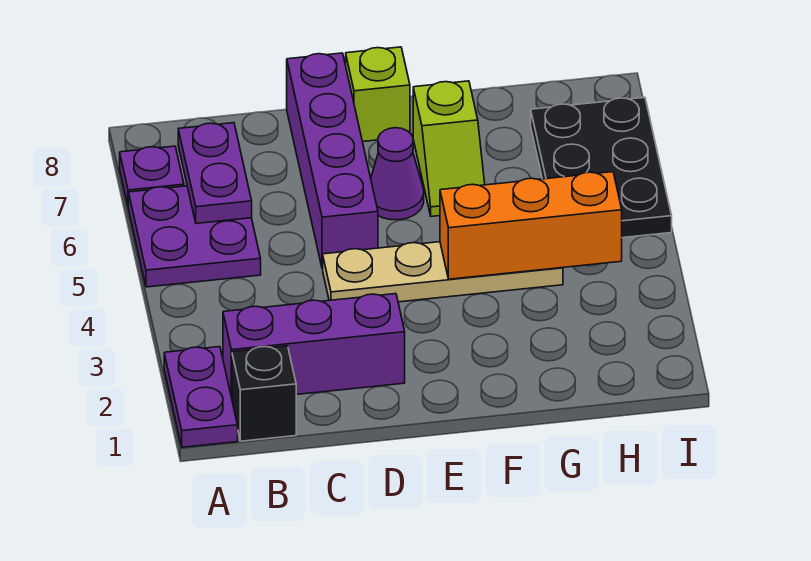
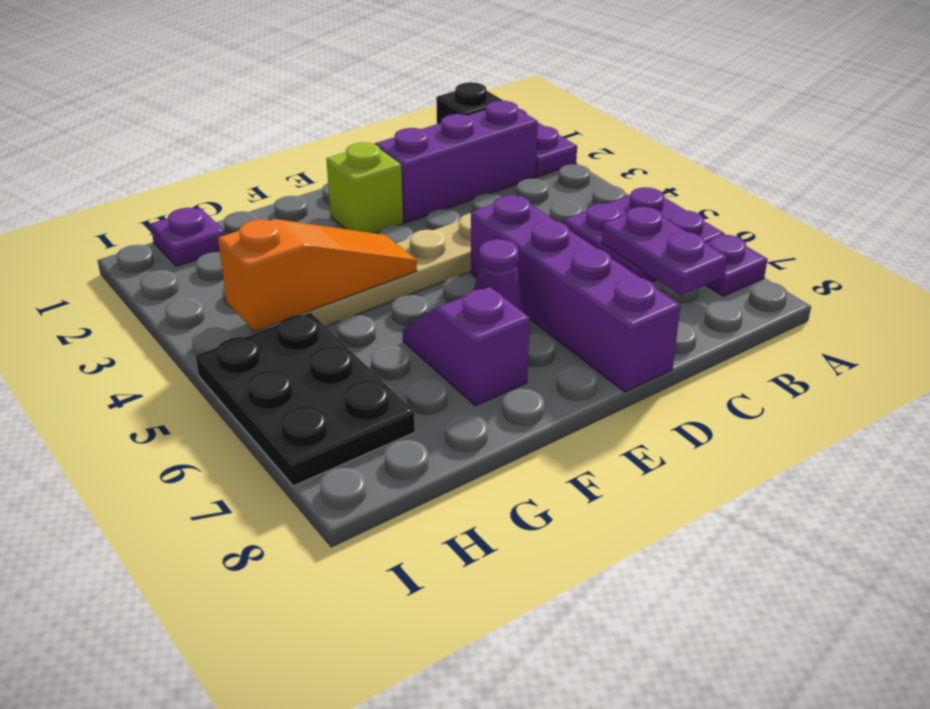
lime 1x1 brick [346,47,410,142] -> lime 1x1 brick moved to [326,142,403,233]
orange 1x3 brick [440,172,622,279] -> orange 1x3 slope [218,219,417,331]
lime 1x2 slope [413,81,485,216] -> purple 1x2 slope [403,287,530,406]
none -> purple 1x1 plate [150,208,225,267]

